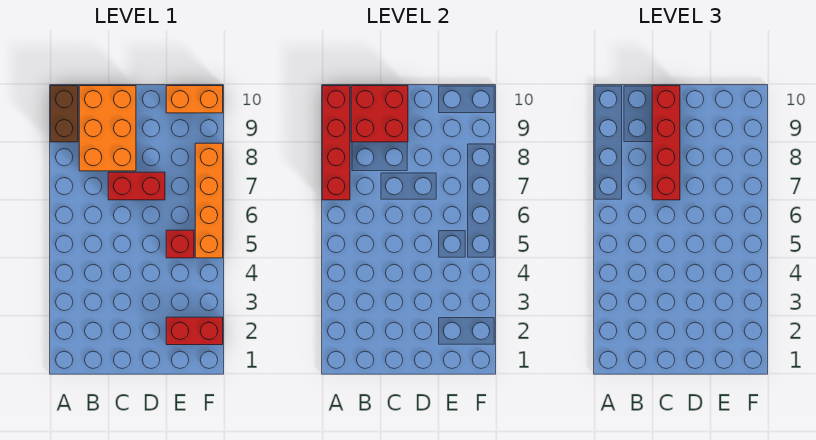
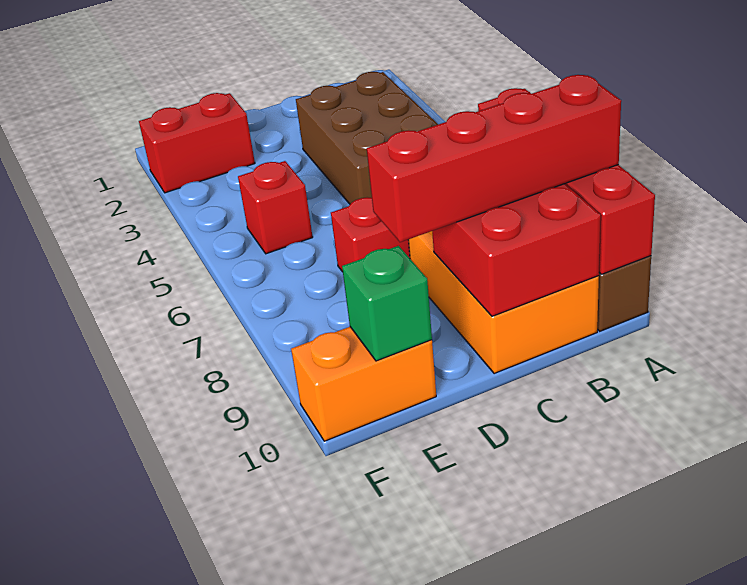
none -> brown 2x3 brick [296,72,438,204]
red 1x4 brick [652,86,680,200] -> red 1x4 brick turned to [367,75,621,242]
none -> green 1x1 brick [342,246,432,361]
orange 1x4 brick [195,143,223,258] -> none

